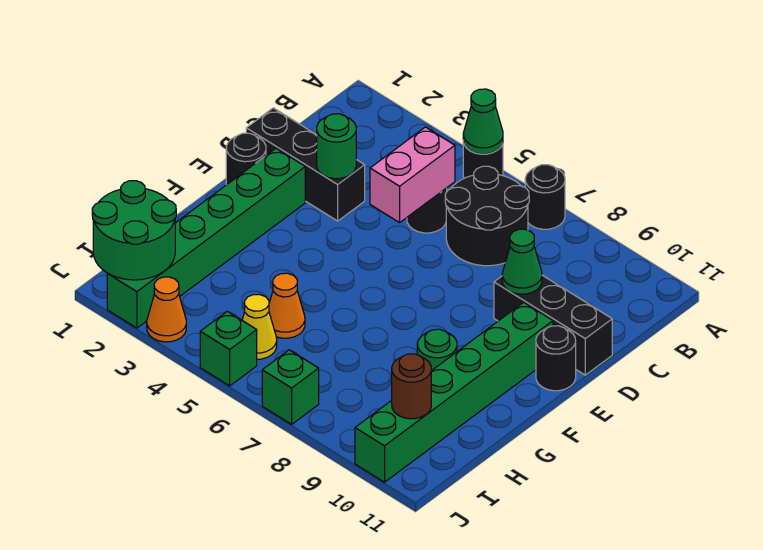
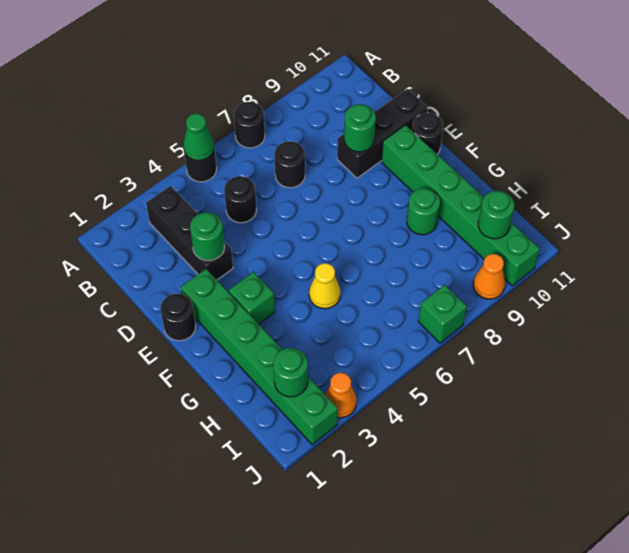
black 2x2 round brick [445,166,529,266] -> black 1x1 round brick [274,141,305,188]
pink 1x2 brick [370,127,455,223] -> none
black 1x3 brick [246,108,365,221] -> black 1x3 brick turned to [146,186,233,280]
green 1x1 cone [502,229,542,294] -> green 1x1 round brick [344,104,376,152]
orange 1x1 cone [269,273,305,338] -> orange 1x1 cone moved to [473,254,505,299]
green 2x2 round brick [92,181,176,280] -> green 1x1 round brick [273,348,308,397]
yellow 1x1 cone [242,294,277,359] -> yellow 1x1 cone moved to [309,263,341,309]
brown 1x1 round brick [392,354,431,419] -> green 1x1 round brick [478,191,514,239]
green 1x1 brick [200,311,257,386] -> green 1x1 brick moved to [229,272,275,324]

